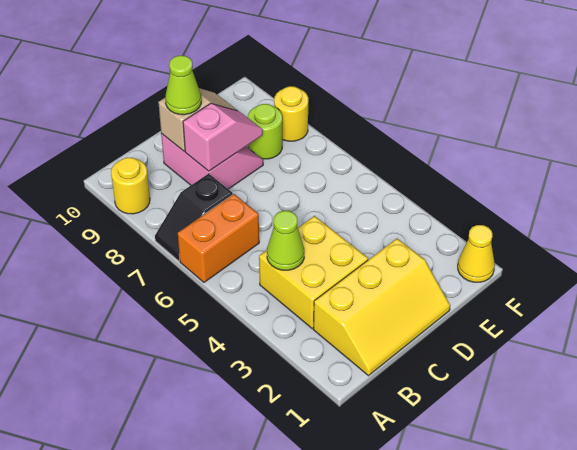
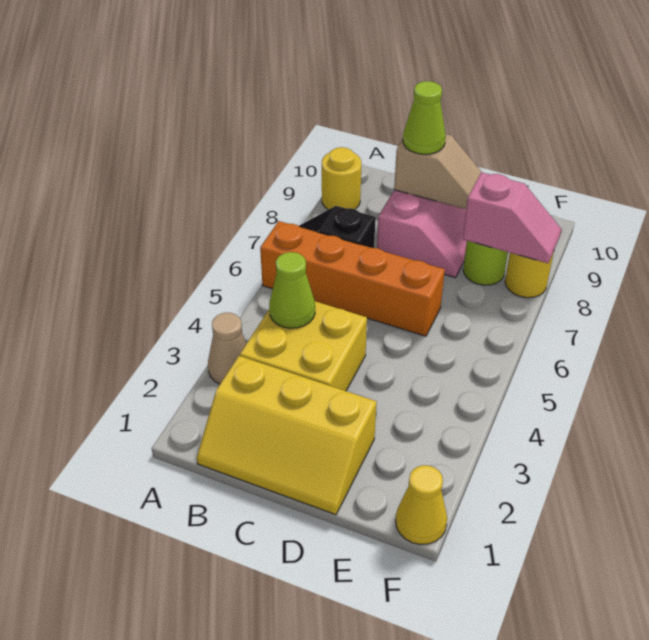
none -> tan 1x1 cone [208,313,247,384]
orange 1x2 brick [178,194,259,282] -> orange 1x4 brick [260,221,445,336]
pink 1x2 slope [183,103,263,171] -> pink 1x2 slope moved to [463,172,561,263]

